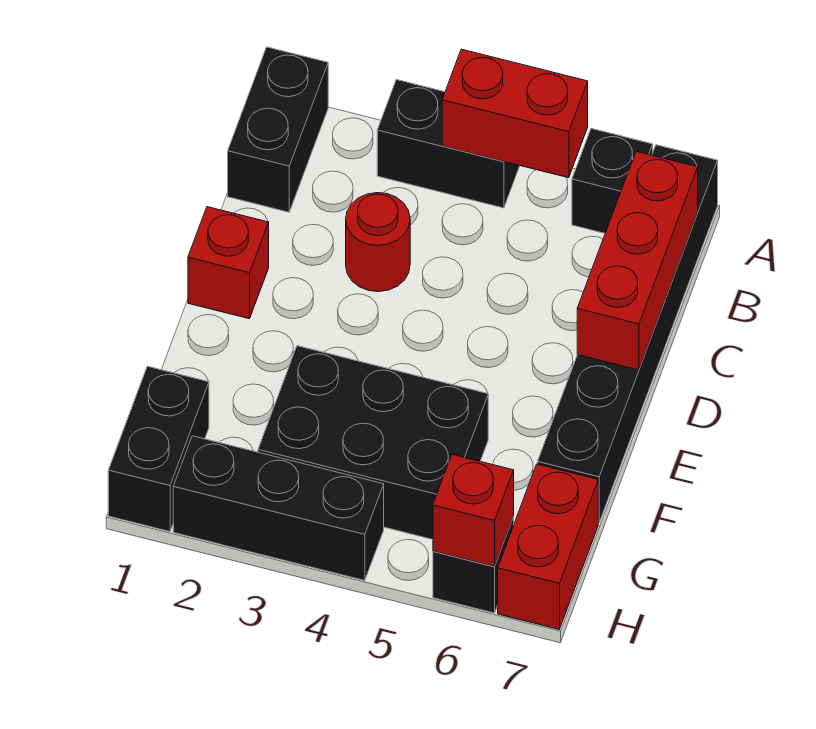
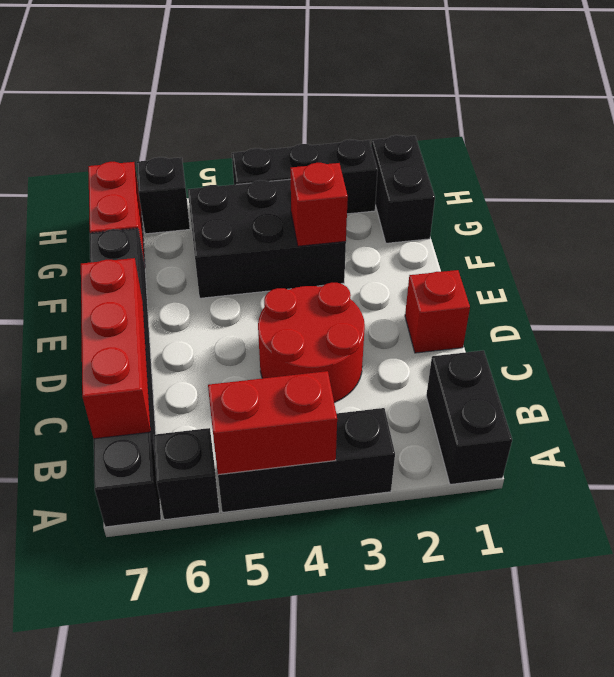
black 1x2 brick [377,80,520,208] -> black 1x3 brick [218,408,395,512]
red 1x1 round brick [346,193,410,292] -> red 2x2 round brick [258,283,365,402]
red 1x1 brick [433,455,514,567] -> red 1x1 brick moved to [290,163,348,246]

